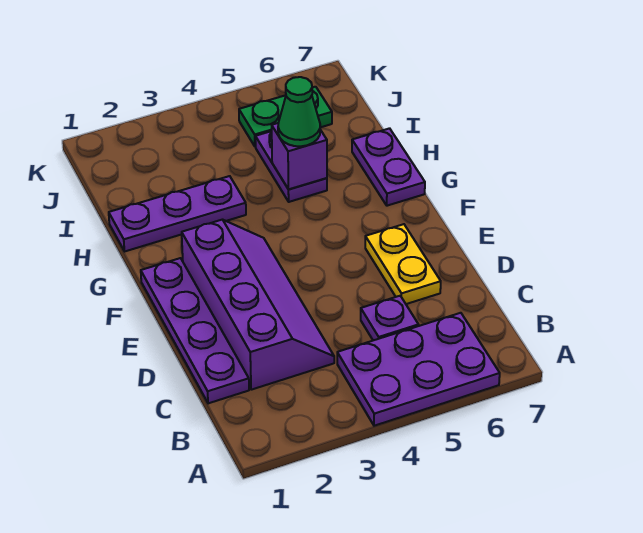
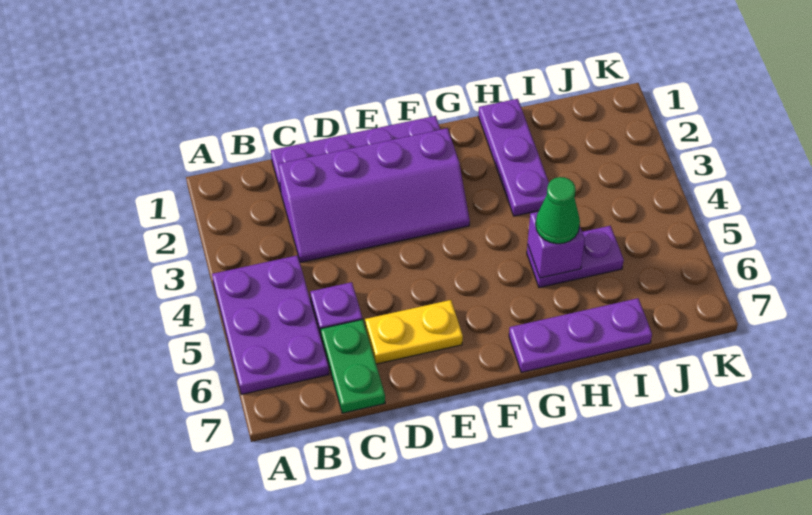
purple 1x2 plate [352,128,425,206] -> purple 1x3 plate [509,298,652,372]
green 1x2 plate [239,87,332,147] -> green 1x2 plate moved to [321,319,385,413]

